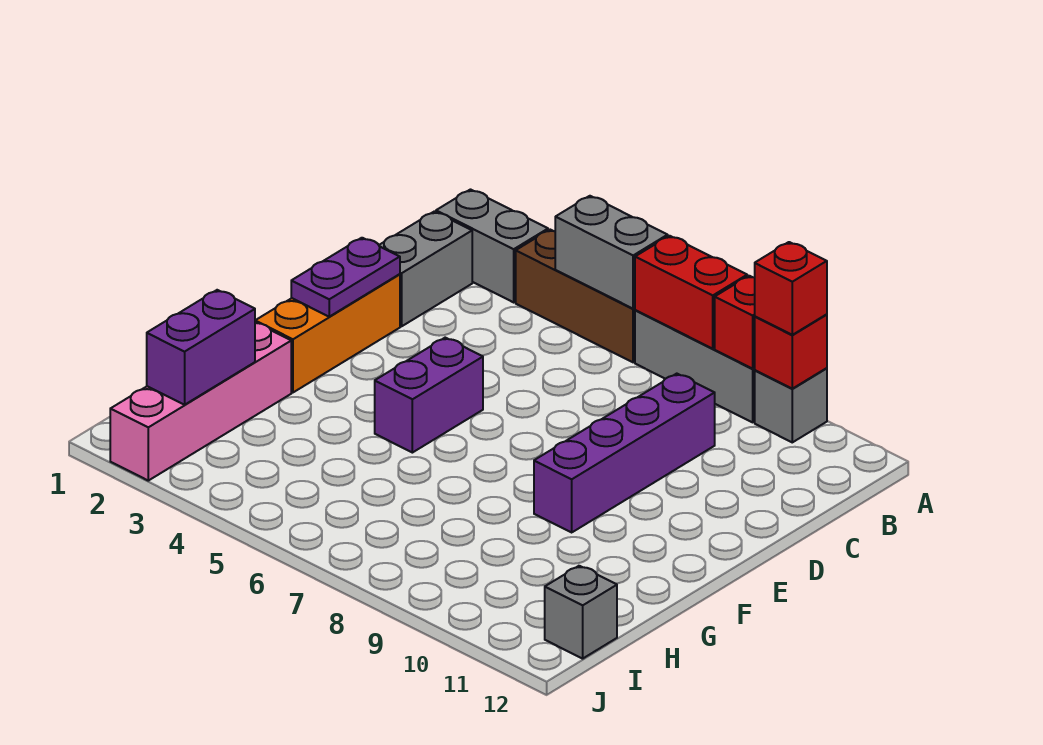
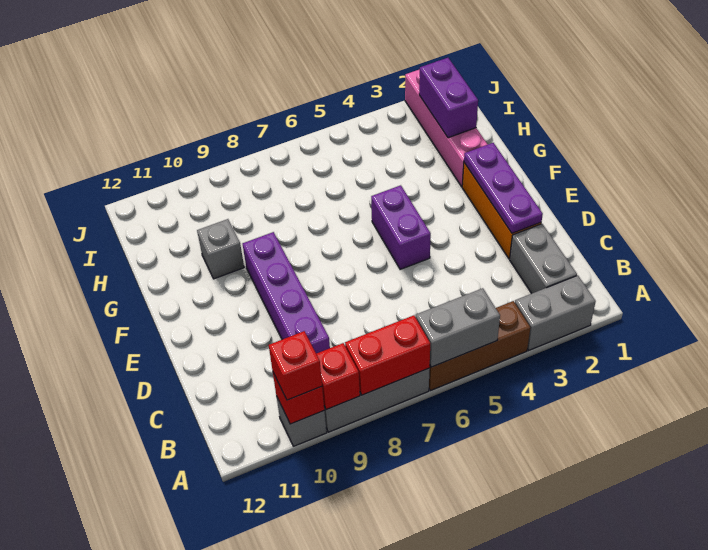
purple 1x2 plate [291,238,400,317] -> purple 1x3 plate [464,143,543,233]
grey 1x1 brick [545,566,617,659] -> grey 1x1 brick moved to [197,219,244,279]

